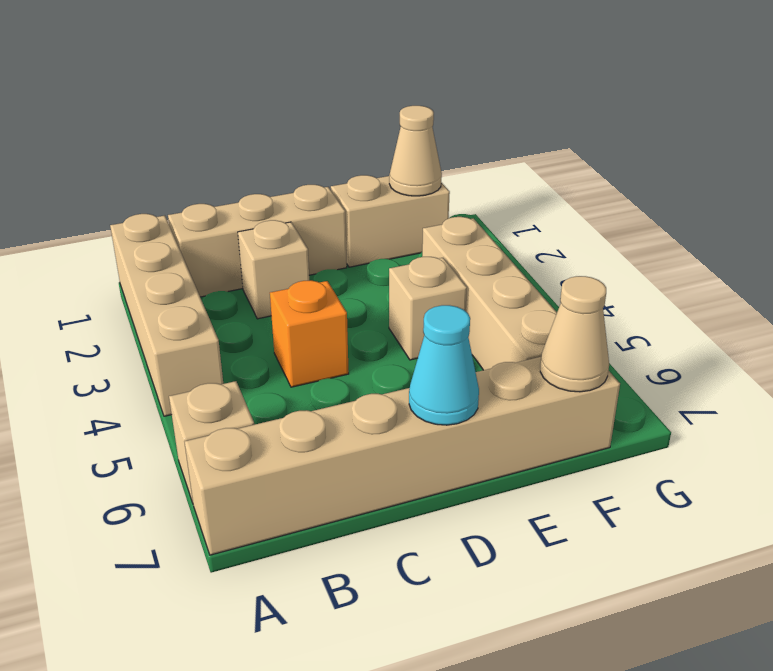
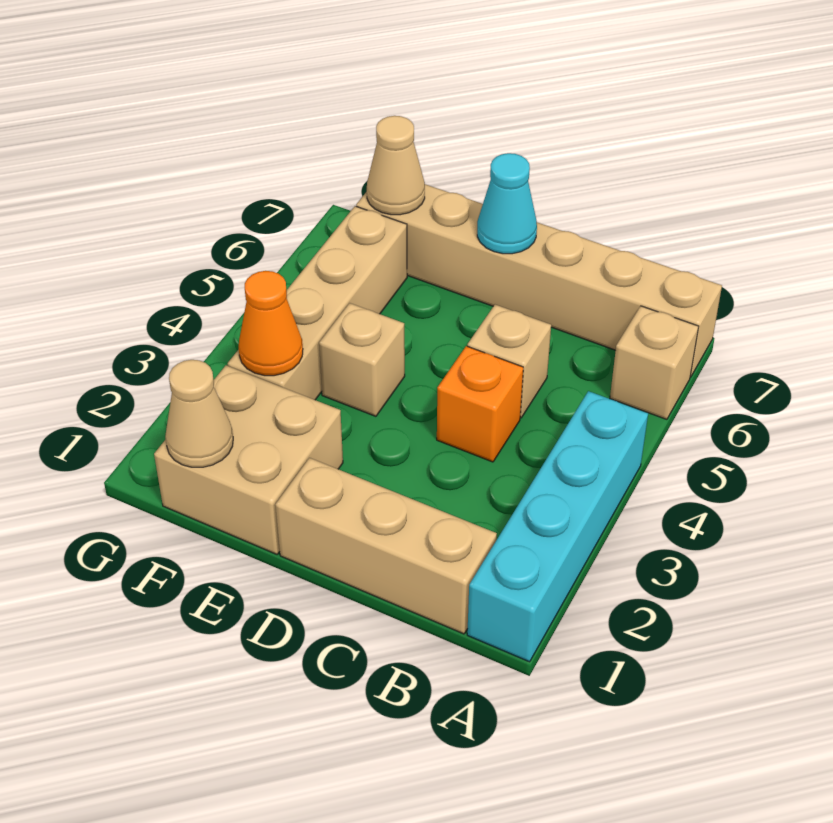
tan 1x4 brick [110,214,223,416] -> cyan 1x4 brick [467,391,648,662]
tan 1x1 brick [238,220,309,319] -> tan 1x1 brick moved to [467,305,551,418]
tan 1x2 brick [331,175,450,267] -> tan 2x2 brick [154,365,343,554]
none -> orange 1x1 cone [239,271,303,376]

